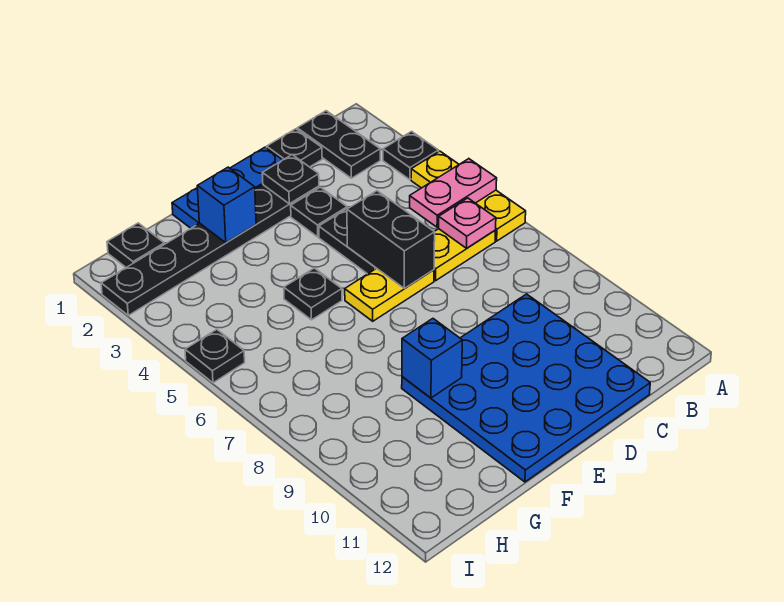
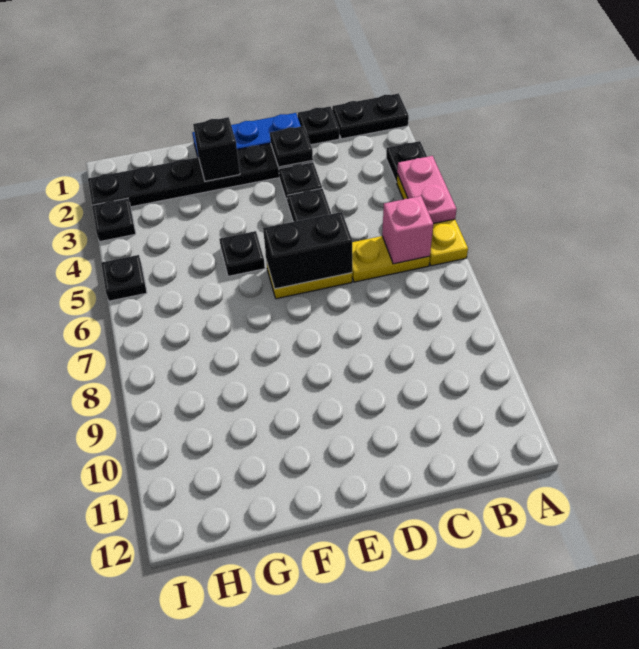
pink 1x2 plate [410,159,497,227] -> pink 1x2 plate turned to [397,156,457,224]
black 1x2 plate [297,111,380,178] -> black 1x2 plate turned to [332,93,409,139]
pink 1x1 plate [439,198,496,248] -> pink 1x1 brick [382,196,433,264]
blue 4x4 plate [402,294,650,482] -> none
black 1x2 brick [347,191,435,288] -> black 1x2 brick turned to [263,212,352,289]
blue 1x1 brick [197,167,256,243] -> black 1x1 brick [193,117,240,181]
blue 1x1 brick [402,319,462,398] -> none
black 1x1 plate [107,223,164,268] -> black 1x1 plate moved to [92,198,136,242]

